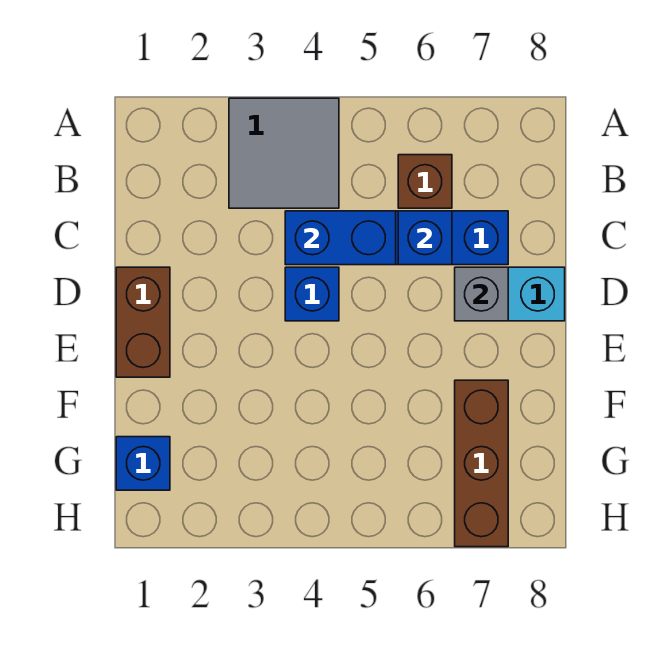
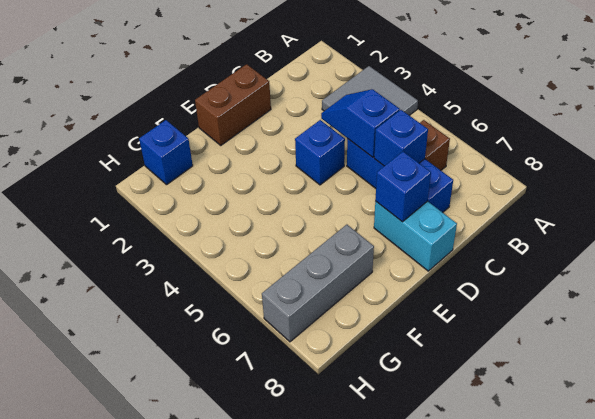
blue 1x2 brick [285,211,396,265] -> blue 1x2 slope [321,89,400,157]
grey 1x1 brick [455,267,508,321] -> blue 1x1 brick [375,152,431,222]
brown 1x3 brick [455,380,508,547] -> grey 1x3 brick [262,225,374,342]

